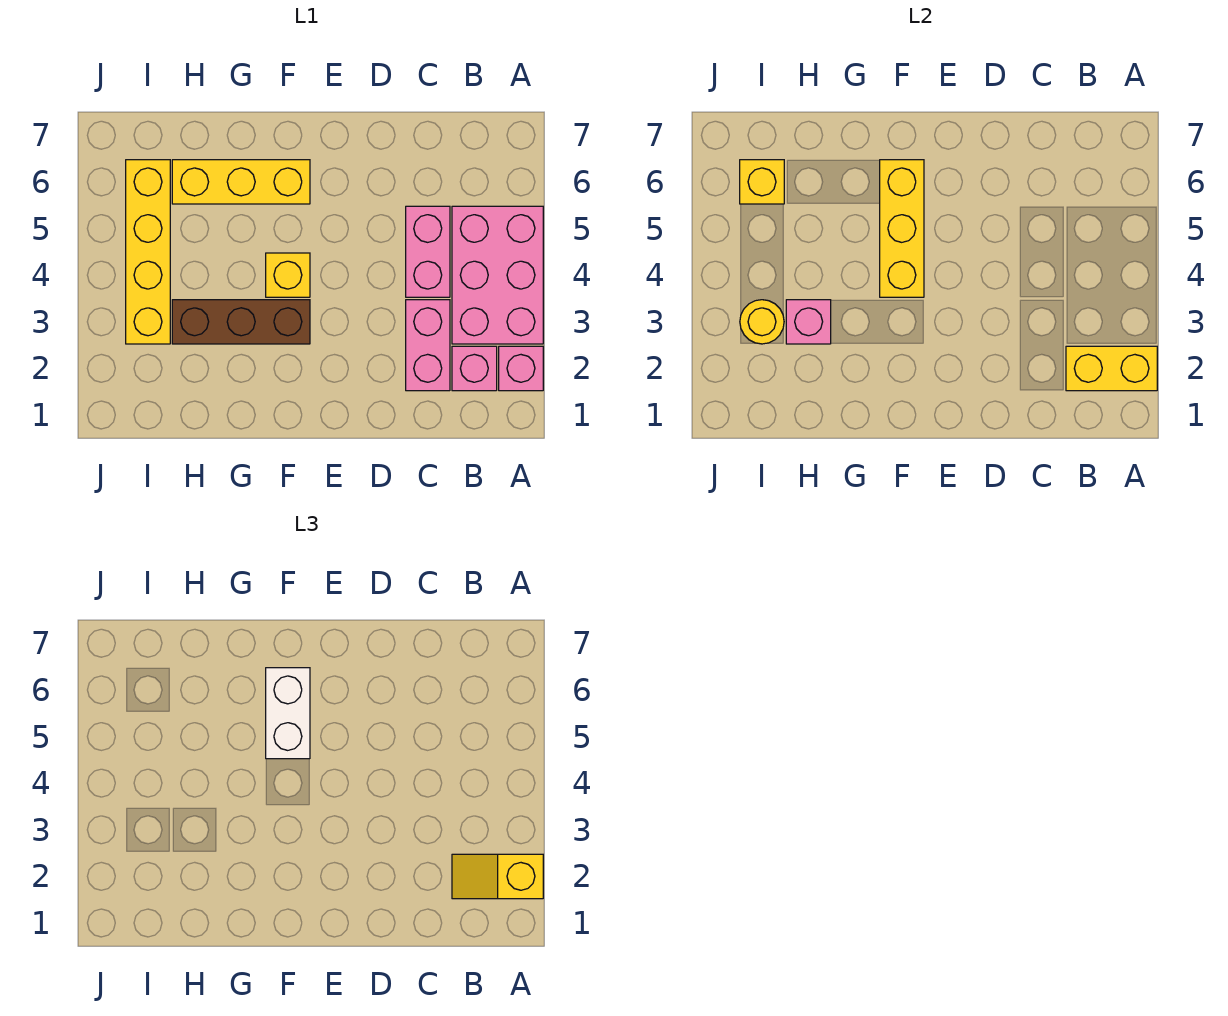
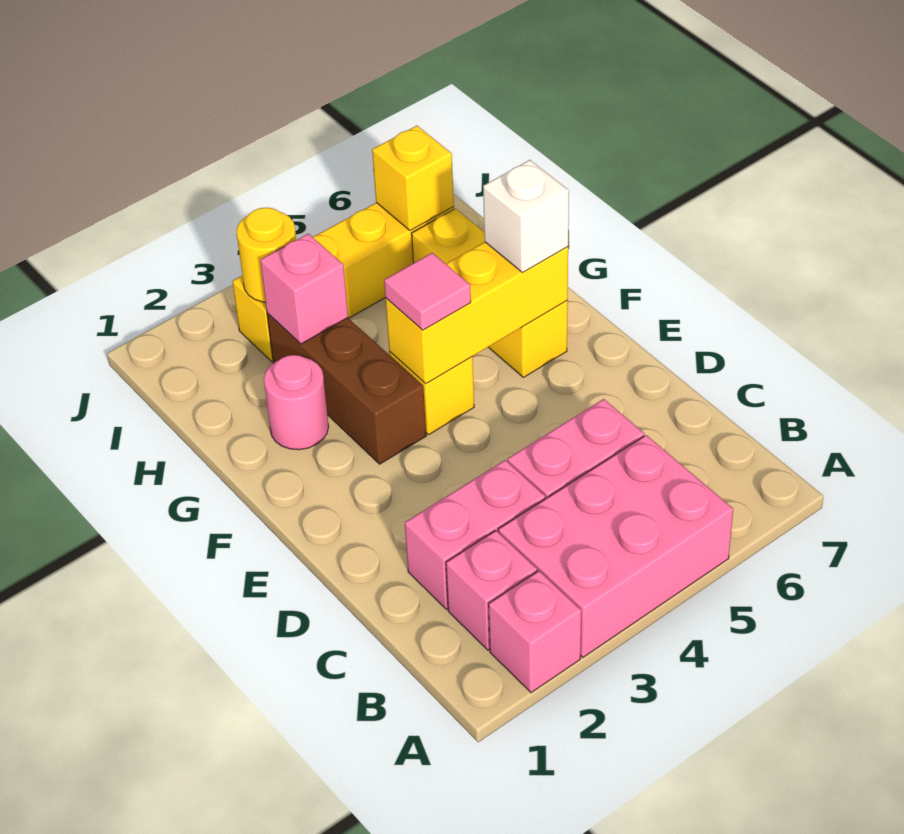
yellow 1x2 brick [1066,346,1157,391] -> none
yellow 1x2 slope [452,854,543,899] -> none
none -> pink 1x1 tile [384,253,471,330]
white 1x2 brick [266,668,310,759] -> white 1x1 brick [483,160,569,273]
none -> pink 1x1 round brick [264,355,329,450]

